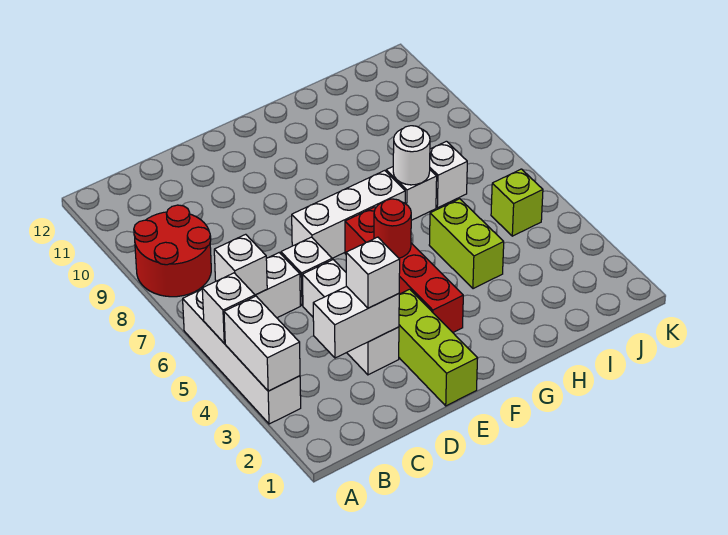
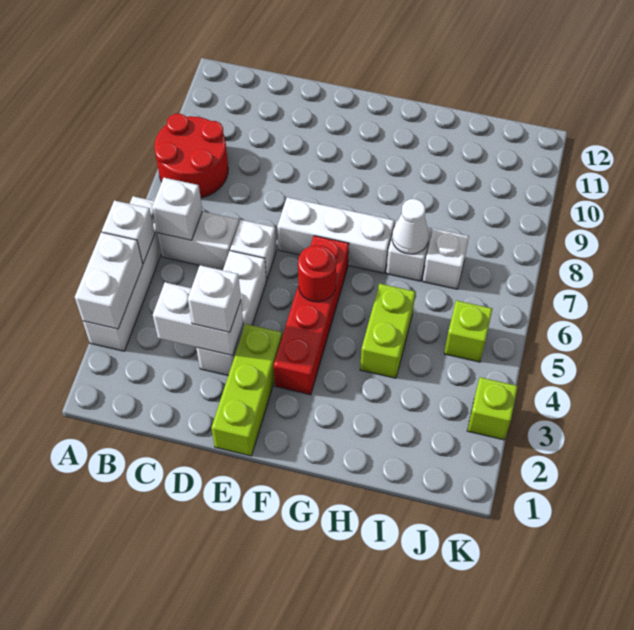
white 1x1 round brick [393,126,430,185] -> white 1x1 cone [392,199,429,254]
none -> lime 1x1 brick [467,377,518,440]

